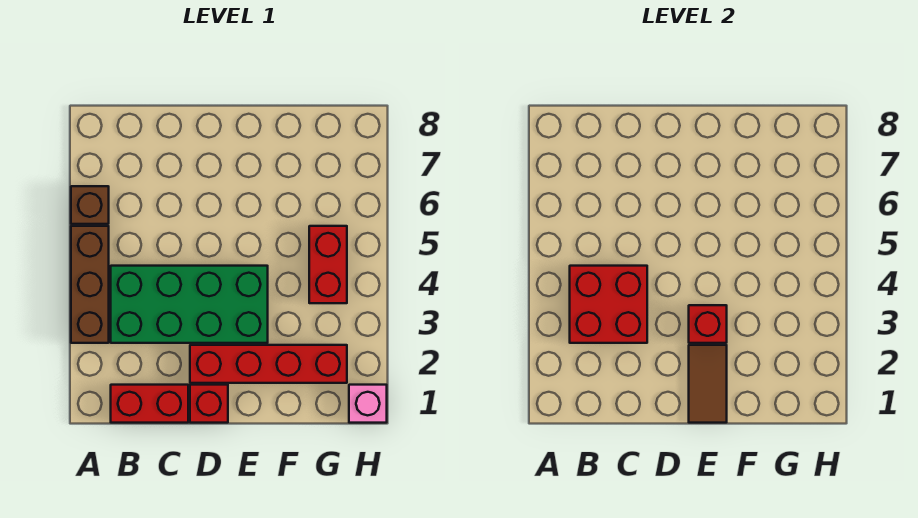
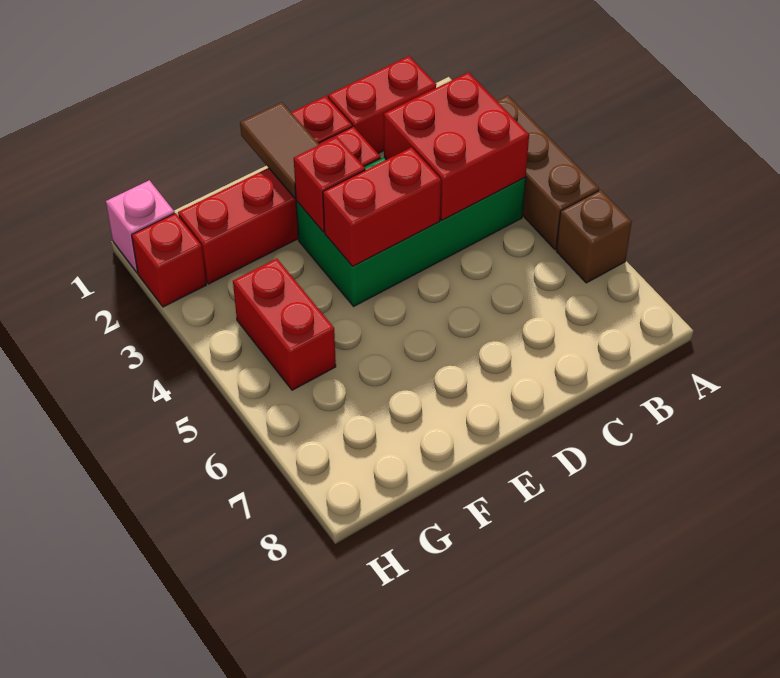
none -> red 1x2 brick [323,147,441,266]
none -> red 1x1 brick [132,213,206,307]

